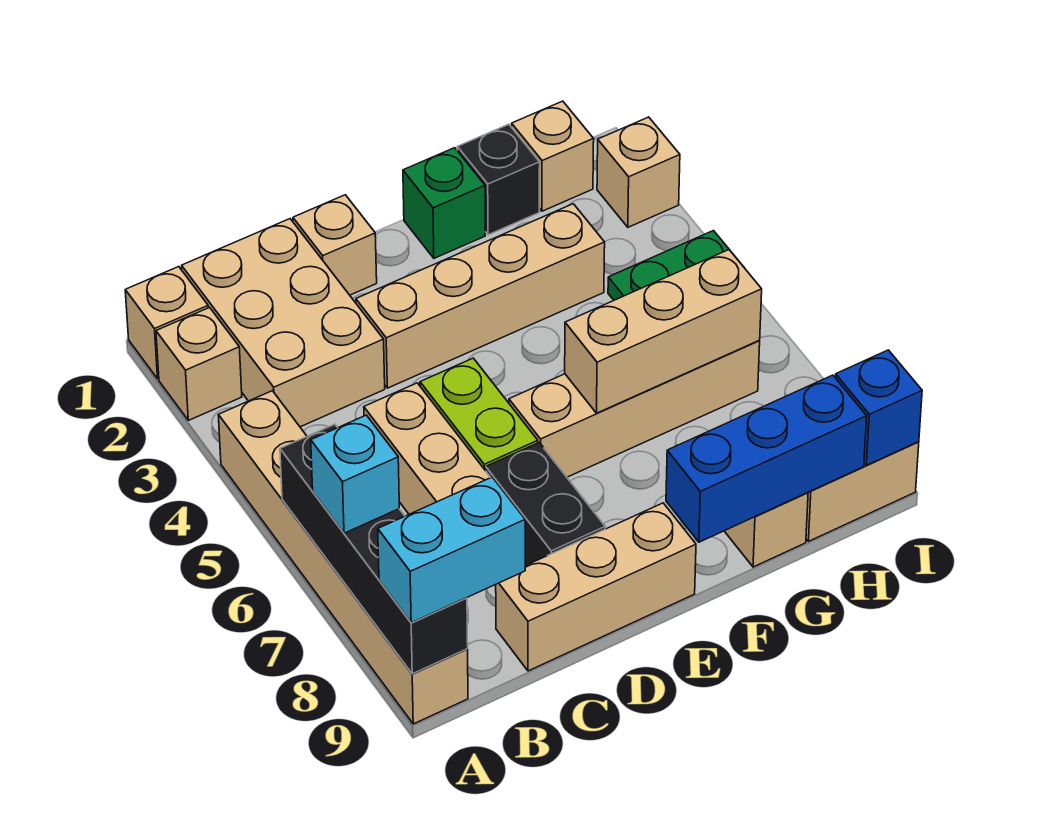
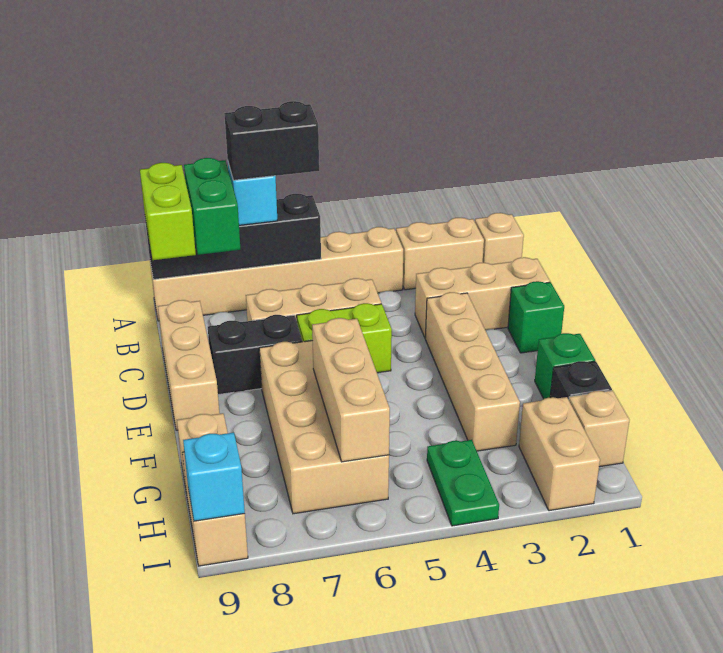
tan 1x1 brick [156,308,242,420] -> tan 1x2 brick [396,218,484,290]
none -> black 1x2 brick [224,101,319,180]
none -> green 1x2 brick [184,158,240,255]
cyan 1x2 brick [378,477,525,623] -> lime 1x2 brick [140,163,196,260]
tan 2x3 brick [182,219,385,427] -> tan 1x3 brick [415,257,550,338]
tan 1x1 brick [293,195,377,295] -> green 1x1 brick [508,281,564,353]
tan 1x4 brick [509,340,760,477] -> tan 2x4 brick [259,341,389,514]
blue 1x3 brick [666,375,867,542] -> none
tan 1x1 brick [597,117,680,227] -> tan 1x2 brick [519,397,600,511]
blue 1x1 brick [835,350,922,465] -> cyan 1x1 brick [183,433,245,521]

